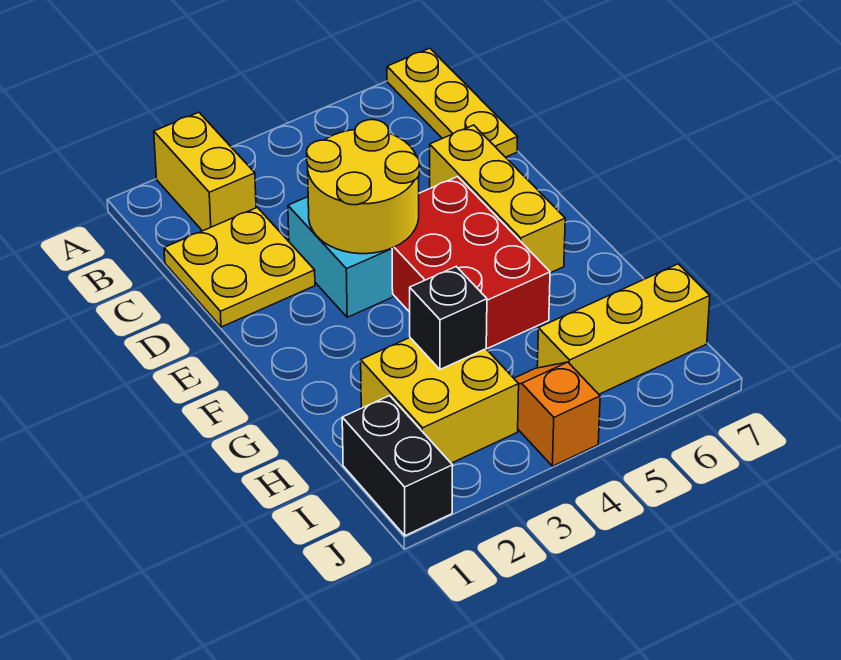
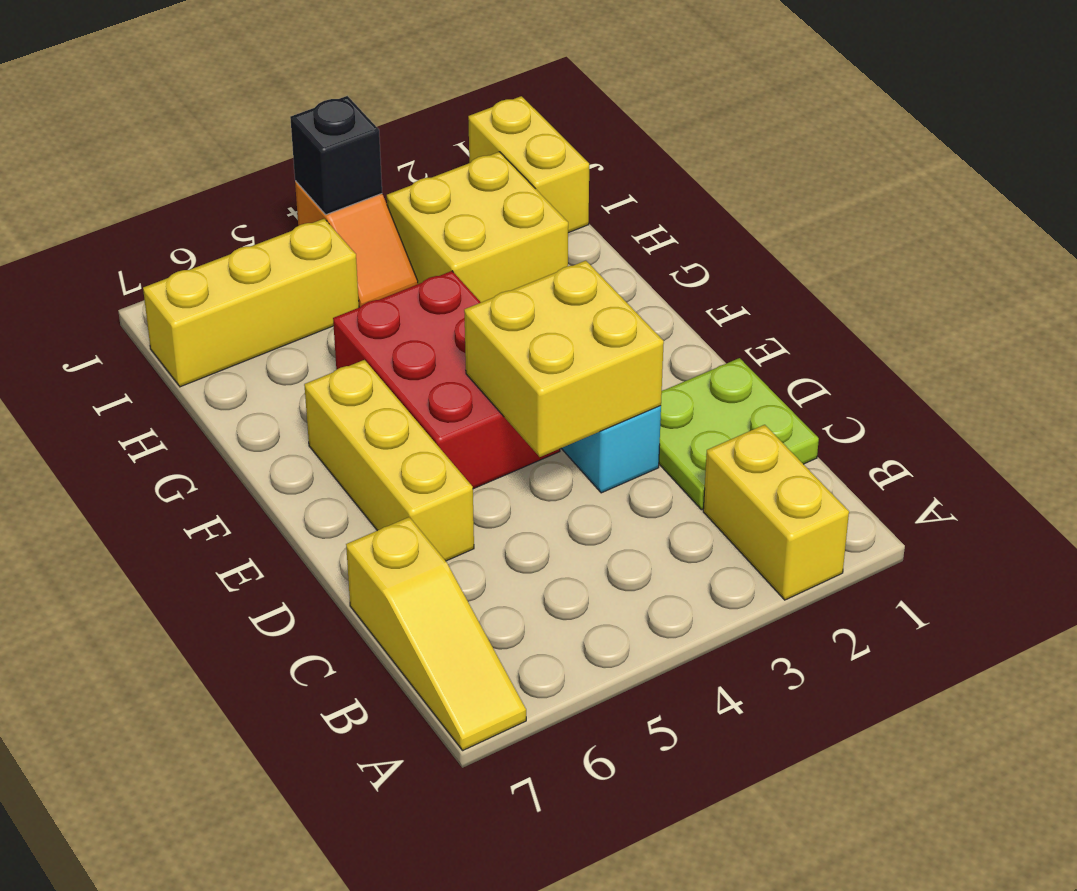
yellow 1x3 plate [387,48,517,157] -> yellow 1x3 slope [346,517,526,750]
yellow 2x2 plate [164,207,315,327] -> lime 2x2 plate [659,358,819,510]
yellow 2x2 round brick [307,120,420,254] -> yellow 2x2 brick [464,261,664,457]
black 1x1 brick [410,267,487,369] -> black 1x1 brick moved to [290,96,382,215]
black 1x2 brick [342,396,453,536] -> yellow 1x2 brick [468,96,589,233]

